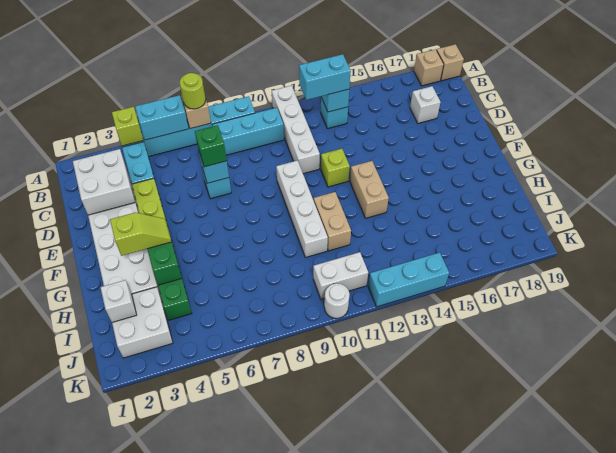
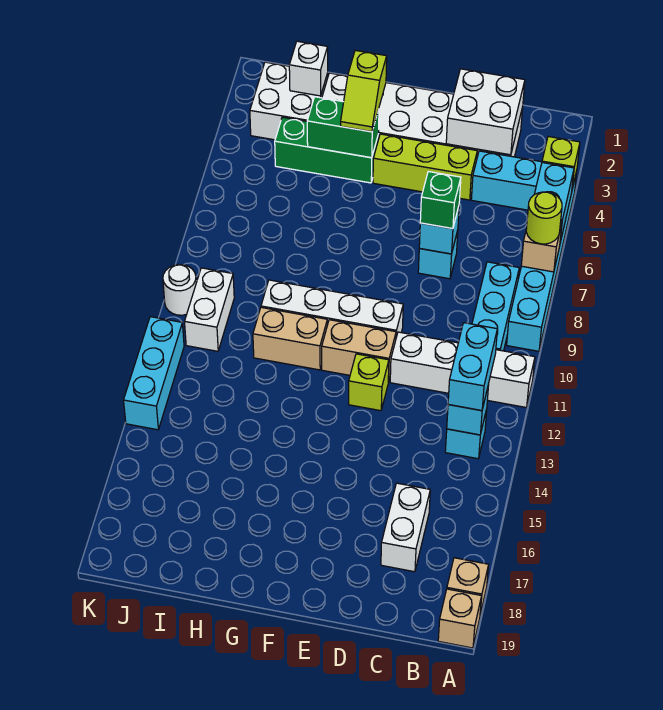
white 1x1 brick [410,86,440,123] -> white 1x2 brick [381,483,430,572]
tan 1x2 brick [350,161,389,218] -> tan 1x2 brick moved to [322,320,396,382]

